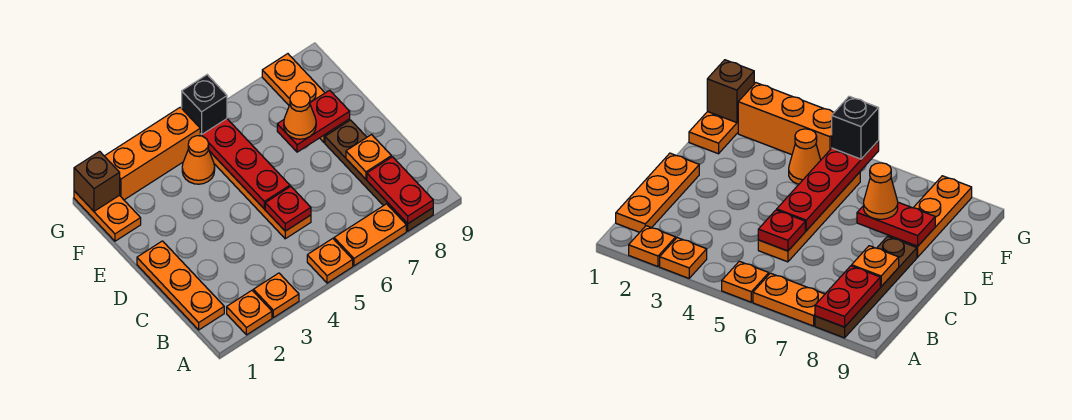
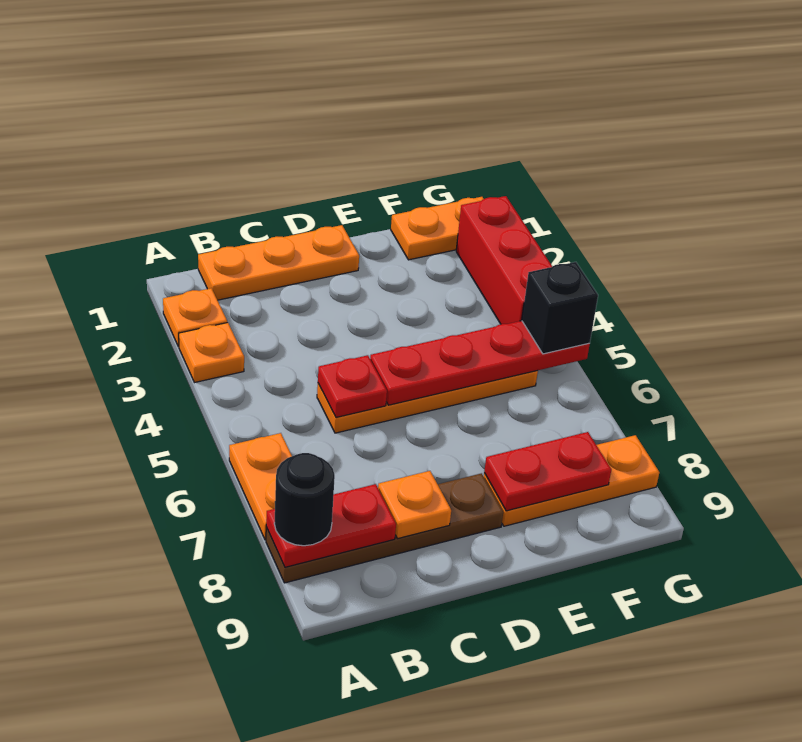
orange 1x1 plate [307,238,353,283] -> none
none -> black 1x1 round brick [274,453,335,546]
red 1x2 plate [277,90,350,152] -> red 1x2 plate turned to [484,432,611,511]
orange 1x1 cone [284,91,316,139] -> none
orange 1x1 cone [182,136,215,184] -> none
brown 1x1 brick [74,151,120,211] -> none
orange 1x3 brick [105,107,200,200] -> red 1x3 brick [456,196,552,324]

